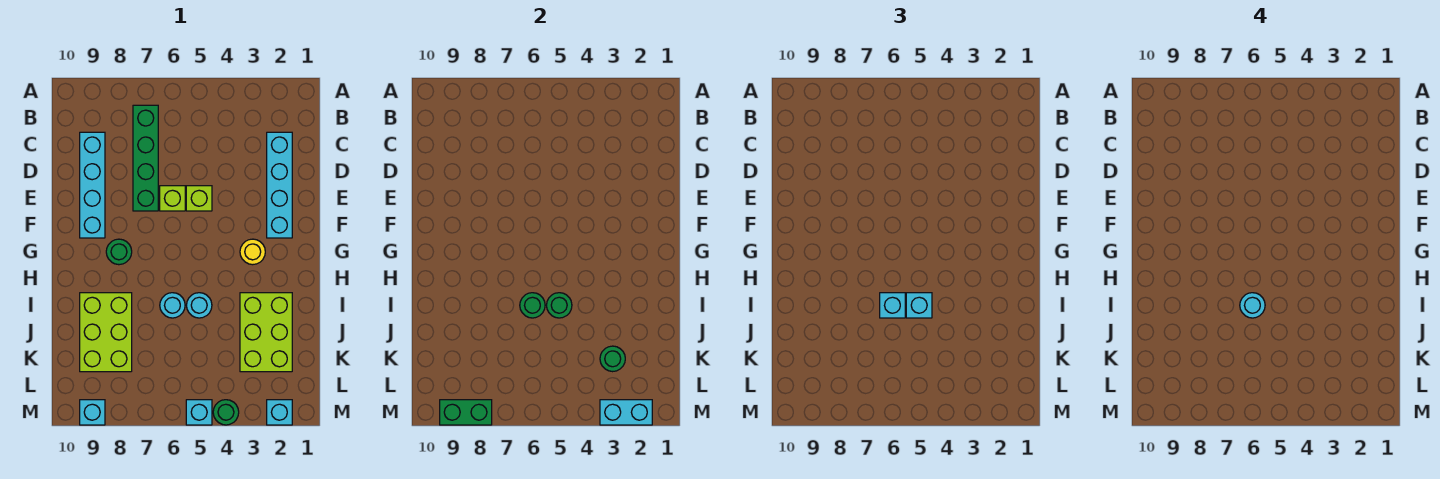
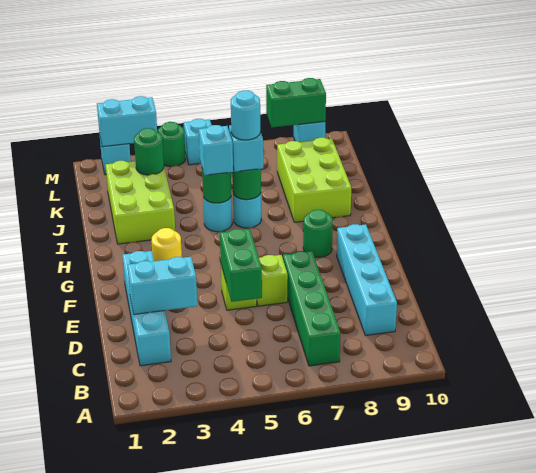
none -> cyan 1x2 brick [127,257,197,314]
none -> green 1x2 brick [220,229,262,302]

